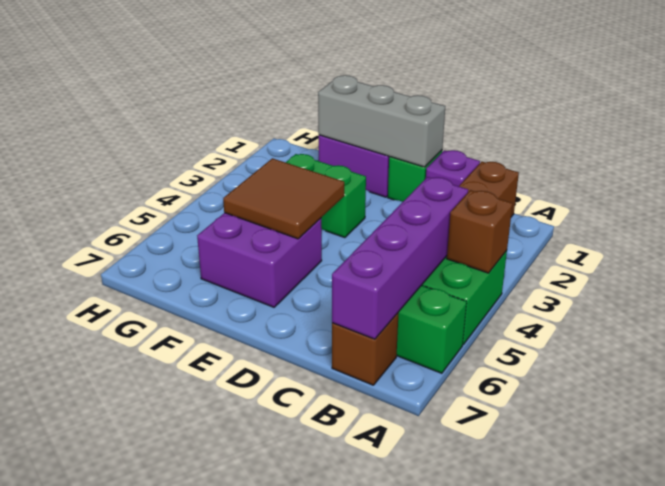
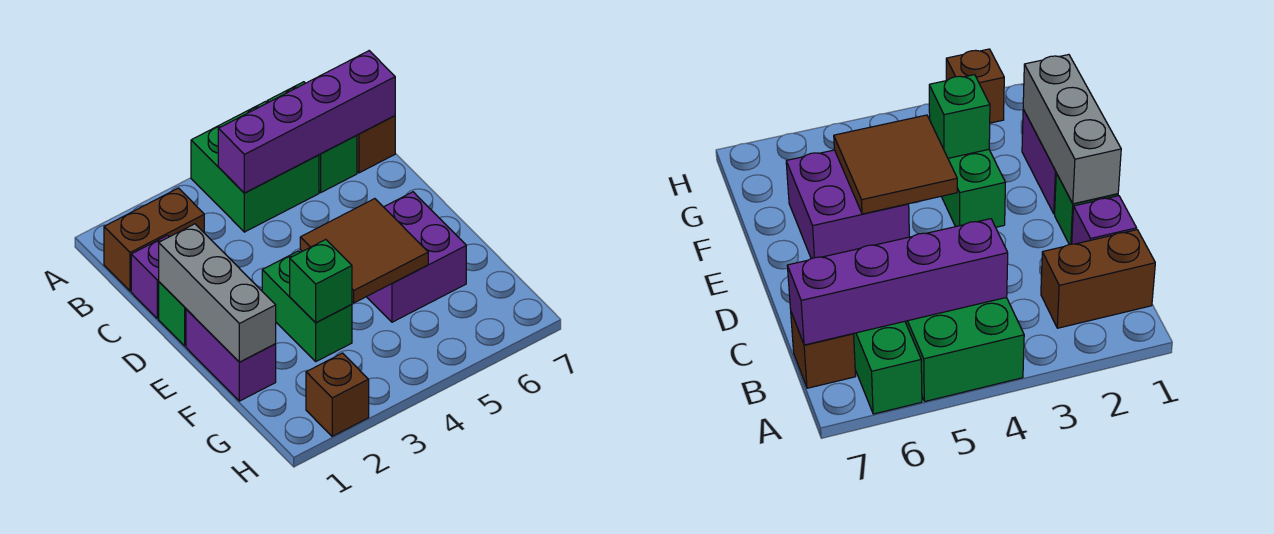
brown 1x1 brick [447,190,513,273] -> brown 1x1 brick moved to [306,353,369,436]
none -> green 1x1 brick [290,240,352,323]

